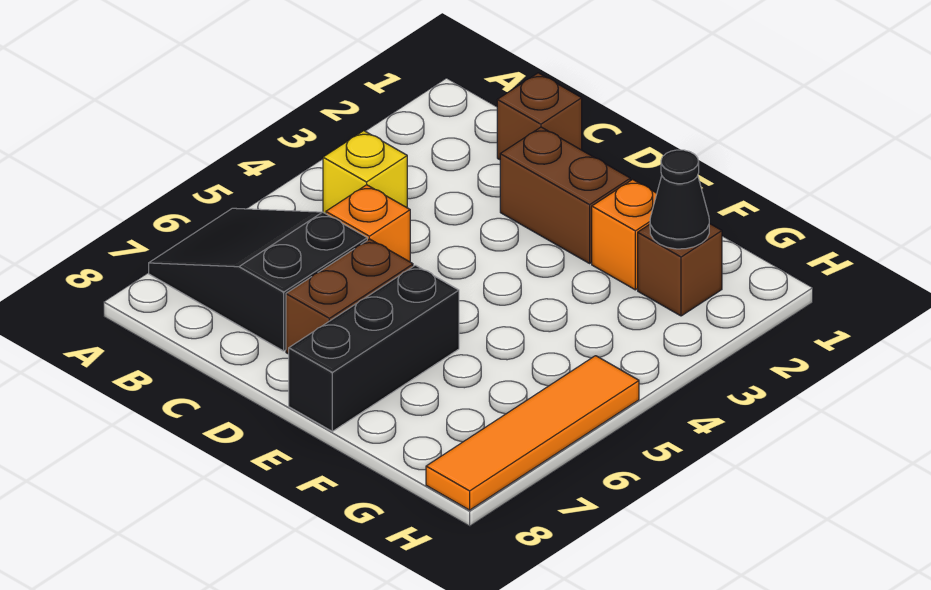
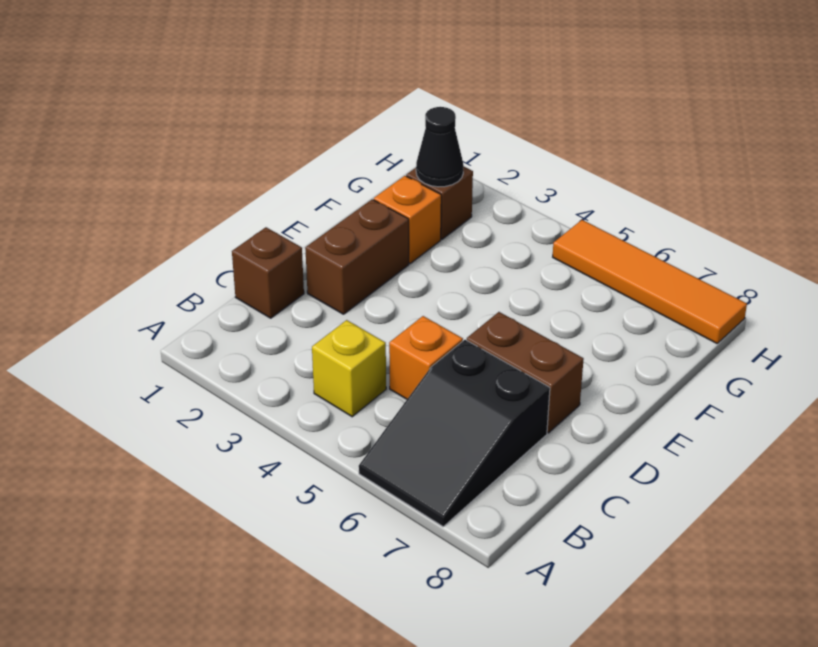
black 1x3 brick [289,265,459,431] -> none

